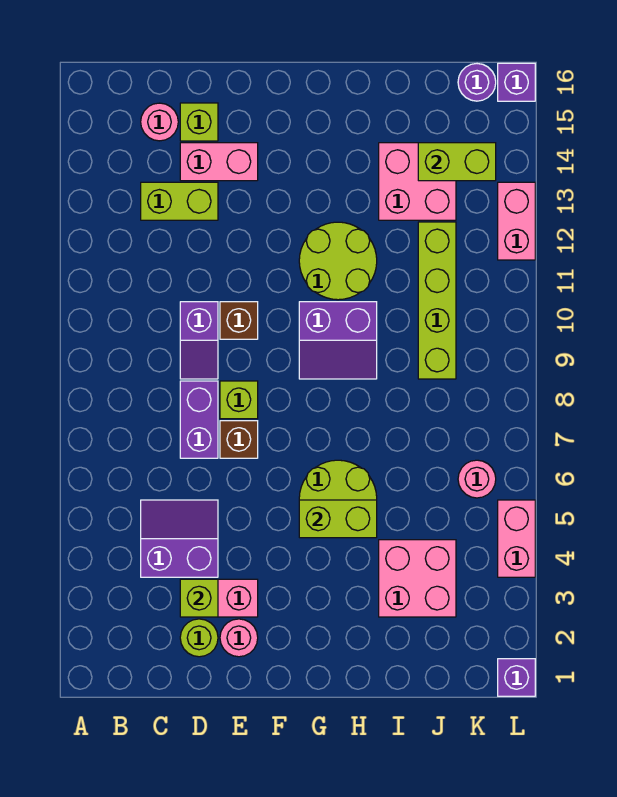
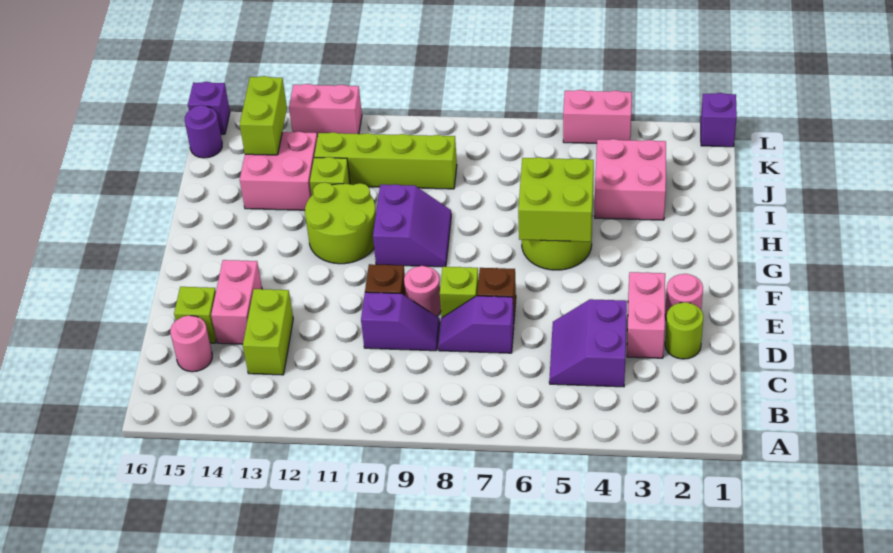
lime 1x1 brick [180,579,218,617] -> lime 1x1 brick moved to [310,157,350,195]
purple 1x2 brick [180,381,218,458] -> purple 1x2 slope [438,296,514,353]
lime 1x2 brick [299,500,377,538] -> lime 2x2 brick [518,157,594,242]
pink 1x1 round brick [458,460,496,498] -> pink 1x1 round brick moved to [404,266,441,316]

